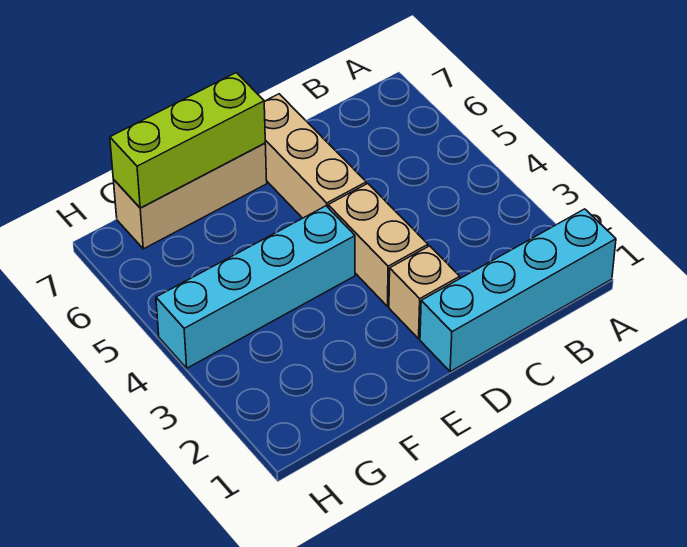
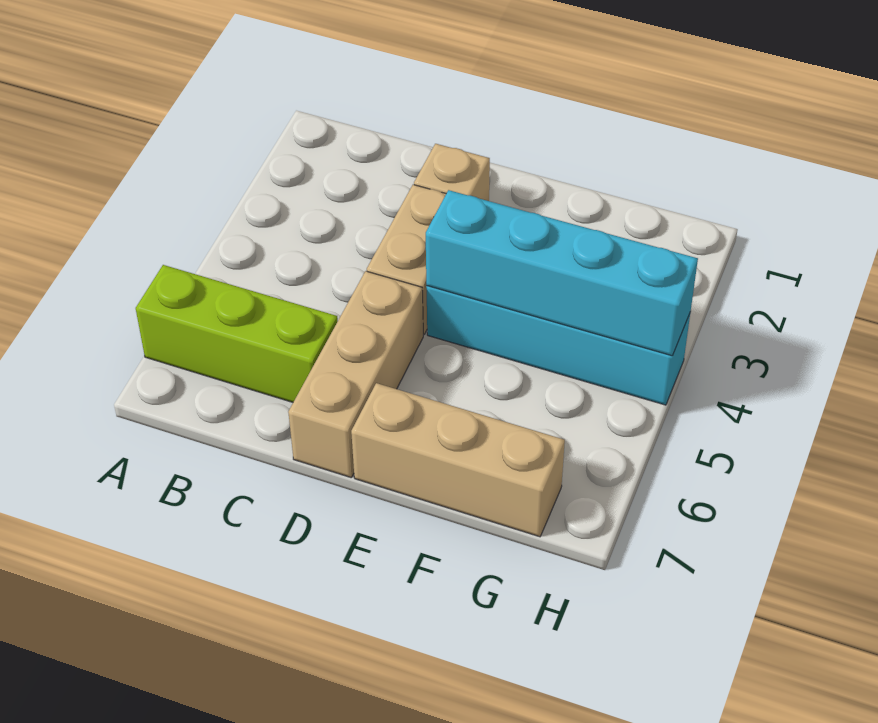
cyan 1x4 brick [420,209,616,372] -> cyan 1x4 brick moved to [426,190,698,356]
lime 1x3 brick [110,73,265,208] -> lime 1x3 brick moved to [136,265,338,402]

